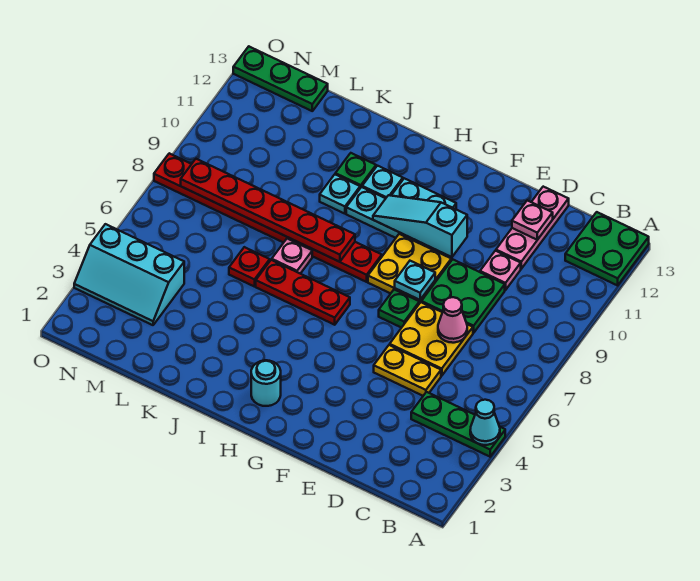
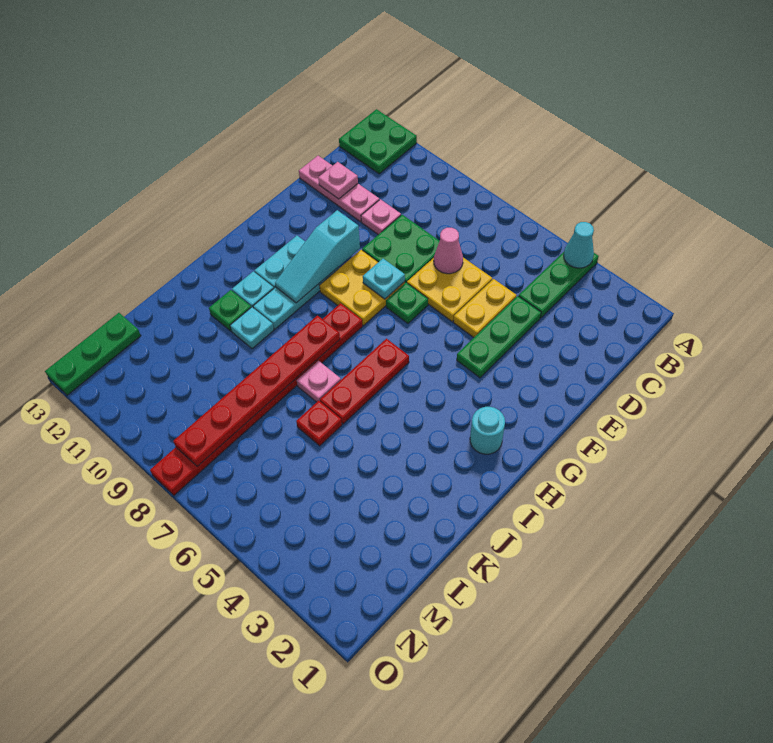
none -> green 1x3 plate [457,296,541,378]
cyan 2x3 slope [74,224,184,325] -> none

